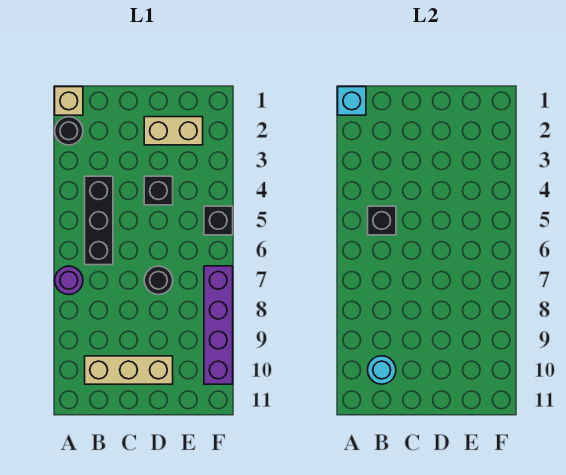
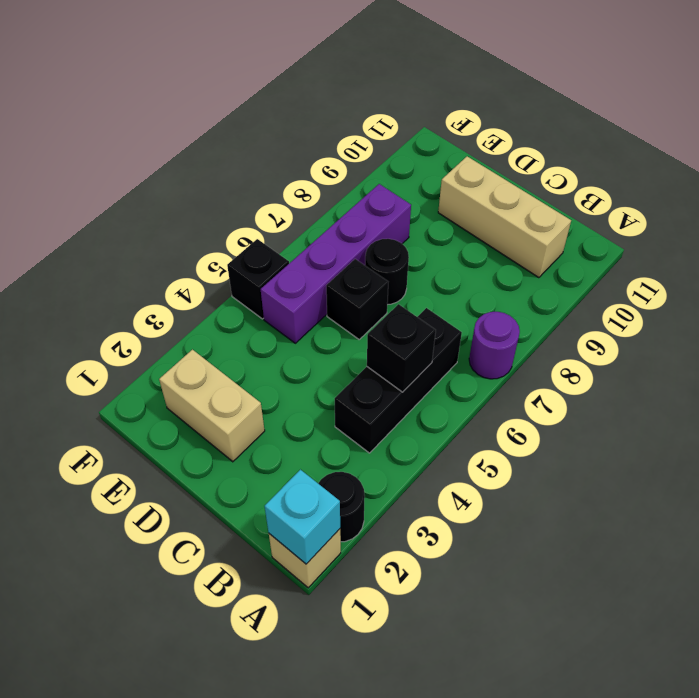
cyan 1x1 round brick [368,356,396,384] -> none
black 1x1 brick [144,176,173,205] -> black 1x1 brick moved to [326,259,388,339]
purple 1x4 brick [204,266,233,384] -> purple 1x4 brick moved to [261,184,411,343]

